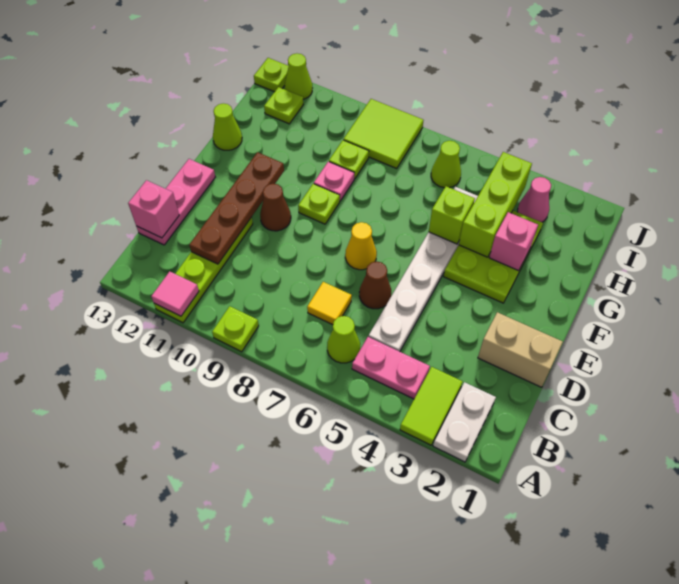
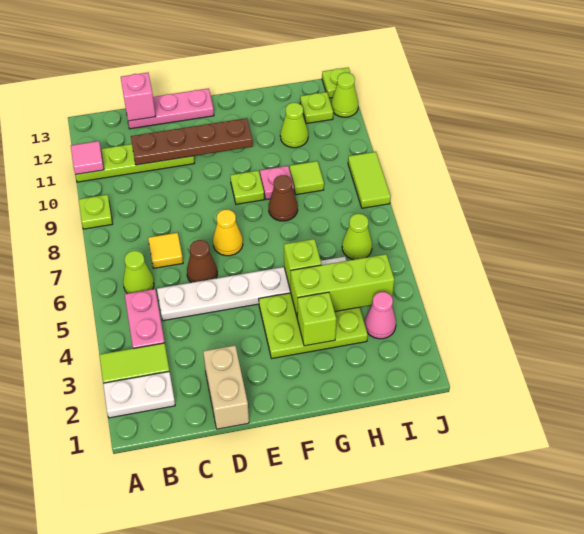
brown 1x1 cone [260,184,291,231] -> brown 1x1 cone moved to [269,175,298,221]
pink 1x1 brick [489,212,538,271] -> lime 1x1 brick [297,292,336,346]
lime 1x1 cone [213,103,242,150] -> lime 1x1 cone moved to [280,103,308,148]
lime 1x1 plate [329,140,369,179] -> lime 1x1 tile [290,161,324,195]
lime 2x2 tile [344,99,424,168] -> lime 1x2 tile [348,152,391,208]

